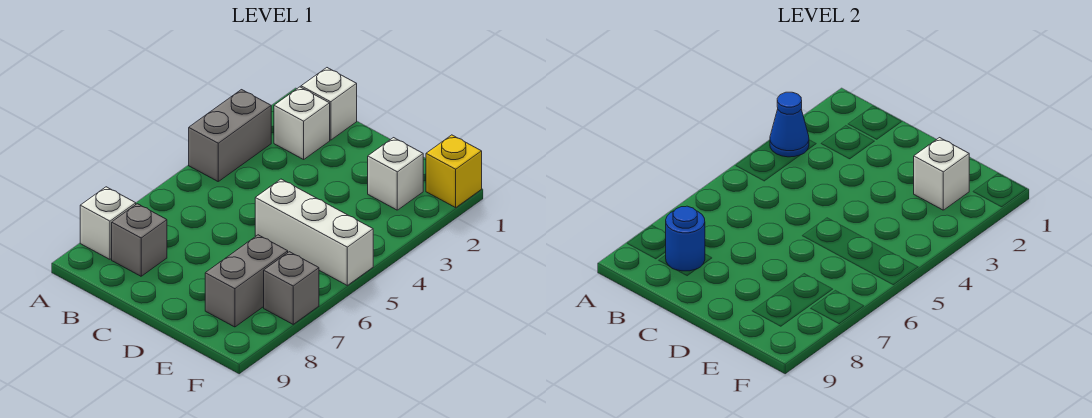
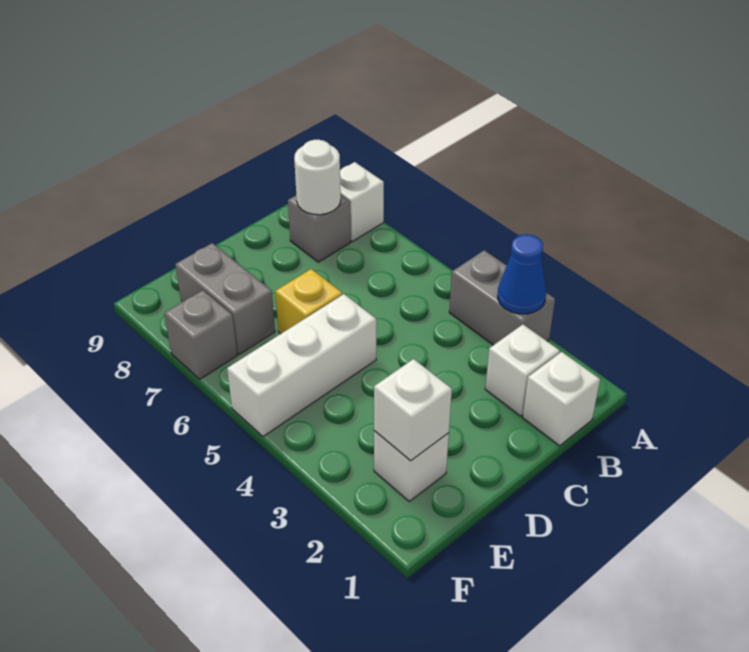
blue 1x1 round brick [666,206,705,271] -> white 1x1 round brick [294,140,341,215]
yellow 1x1 brick [426,135,482,208] -> yellow 1x1 brick moved to [275,269,342,334]

